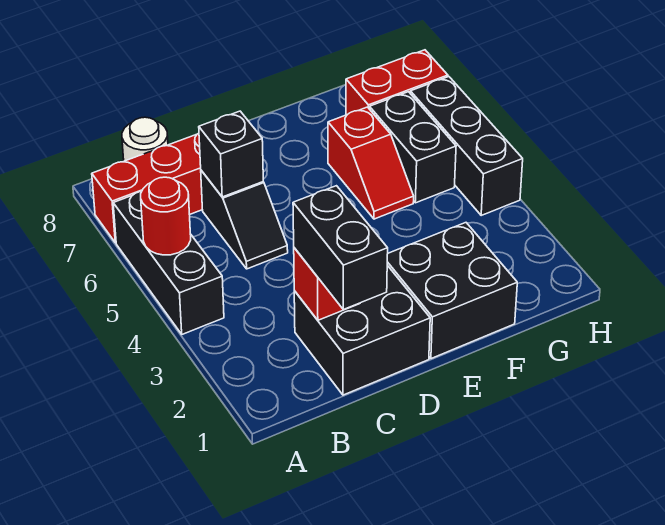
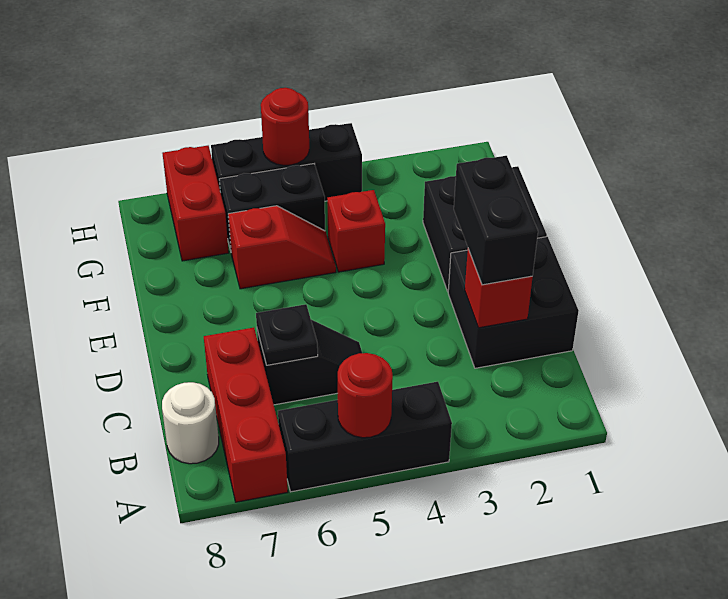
black 1x2 brick [293,186,388,309] -> black 1x2 brick turned to [454,156,538,285]
black 1x1 brick [199,111,263,197] -> black 1x1 plate [256,304,318,365]
none -> red 1x1 brick [327,190,385,272]
none -> red 1x1 round brick [261,88,309,165]

